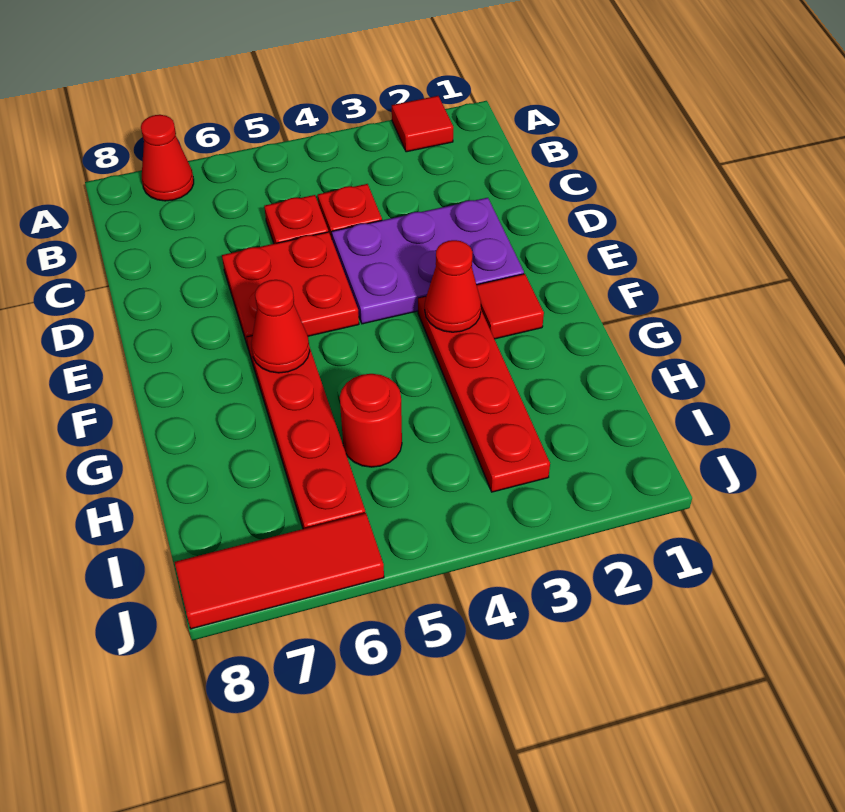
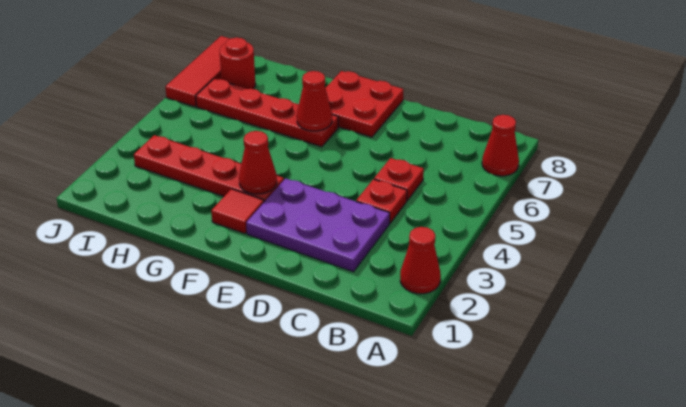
red 1x1 tile [392,96,453,152] -> red 1x1 cone [400,227,441,294]
purple 2x3 plate [332,198,524,324] -> purple 2x3 plate turned to [246,178,390,272]
red 2x2 plate [222,232,359,350] -> red 2x2 plate moved to [325,71,404,137]
red 1x1 round brick [340,374,402,467] -> red 1x1 round brick moved to [220,38,255,89]

